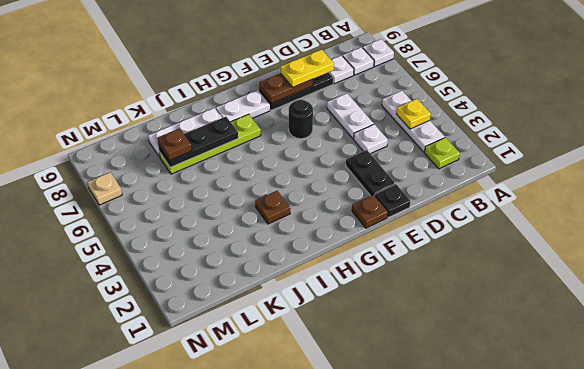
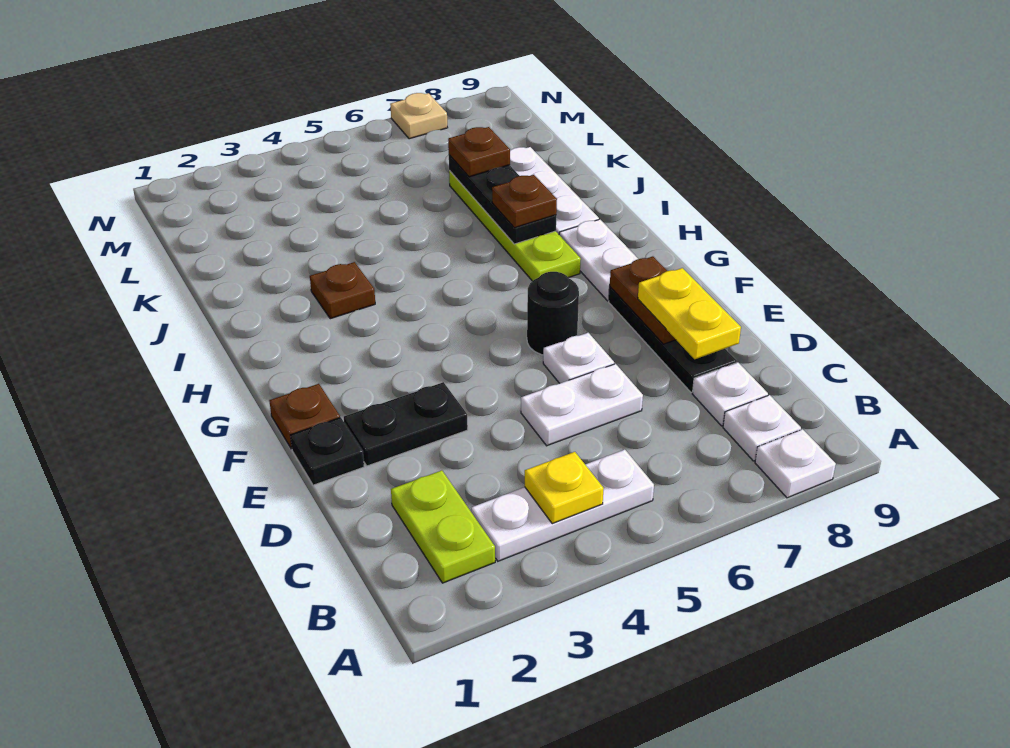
lime 1x1 plate [425,137,460,169] -> lime 1x2 plate [391,470,495,583]
white 1x1 plate [354,124,388,154] -> white 1x1 plate moved to [543,333,614,383]
none -> brown 1x1 plate [492,175,557,228]

